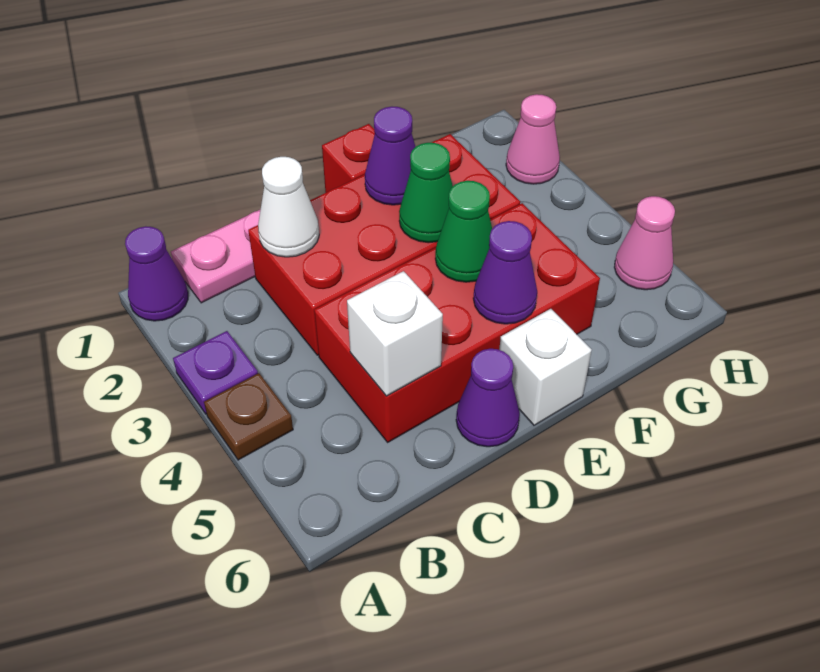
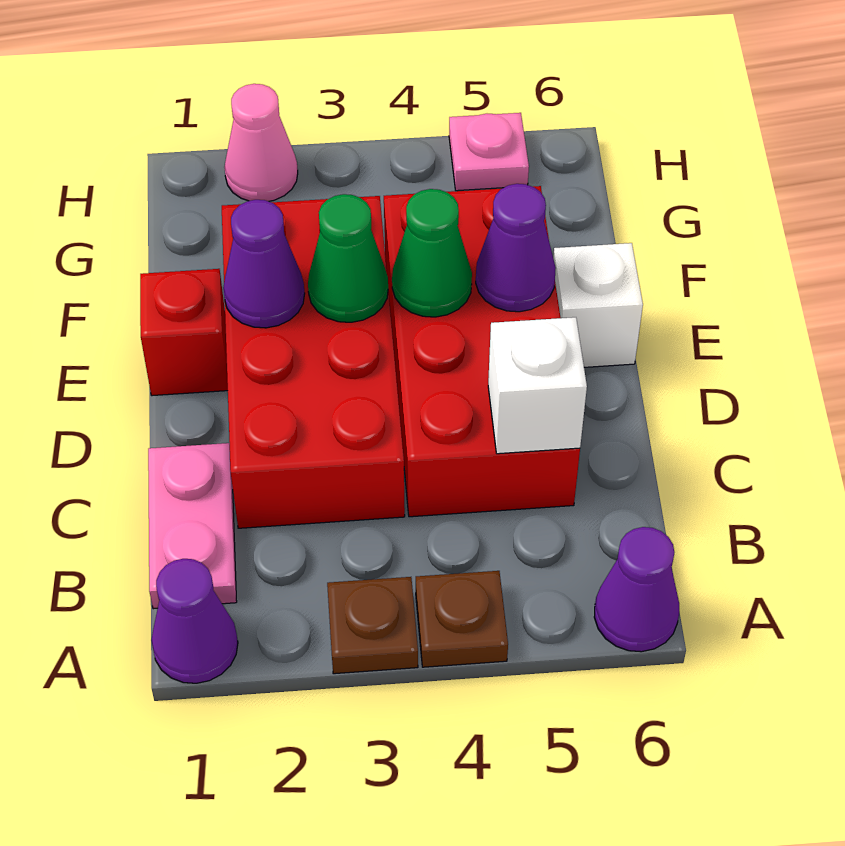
purple 1x1 plate [173,331,258,414] -> brown 1x1 plate [327,577,418,674]
white 1x1 cone [258,157,319,257] -> none
purple 1x1 cone [456,349,520,447] -> purple 1x1 cone moved to [594,527,679,652]
pink 1x1 cone [614,196,675,290] -> pink 1x1 plate [449,113,529,191]

